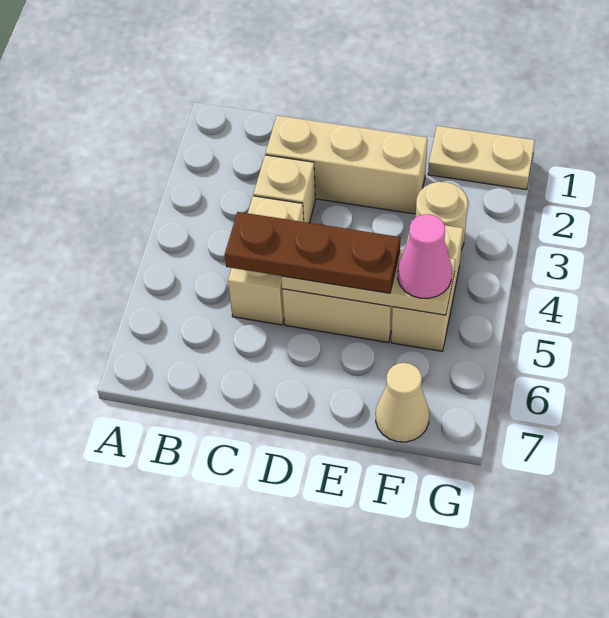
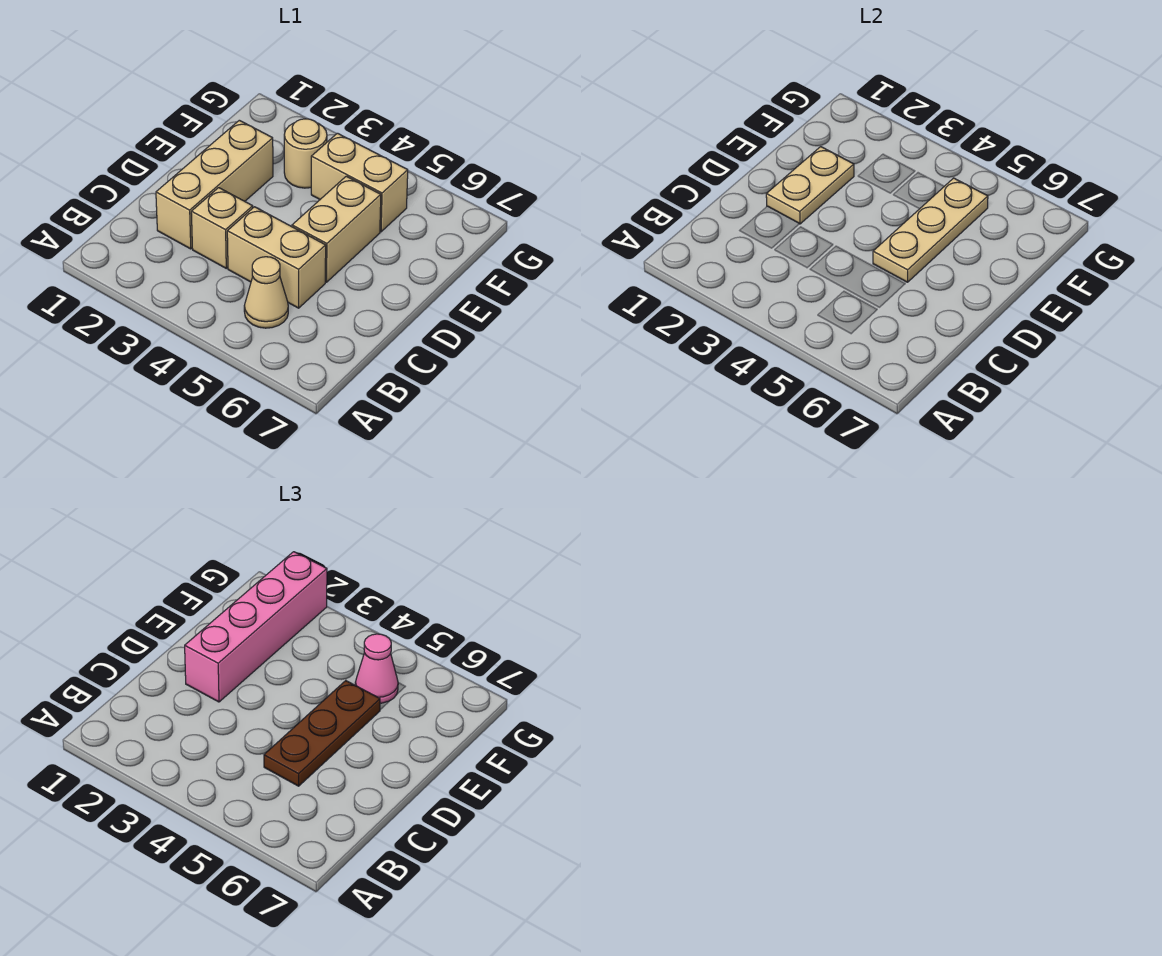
none -> pink 1x4 brick [185,552,327,702]
tan 1x2 plate [428,126,535,190] -> tan 1x2 plate moved to [766,147,854,224]
tan 1x1 cone [376,363,429,442] -> tan 1x1 cone moved to [244,257,288,328]

